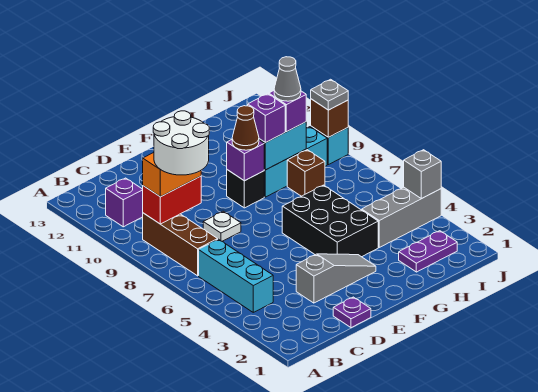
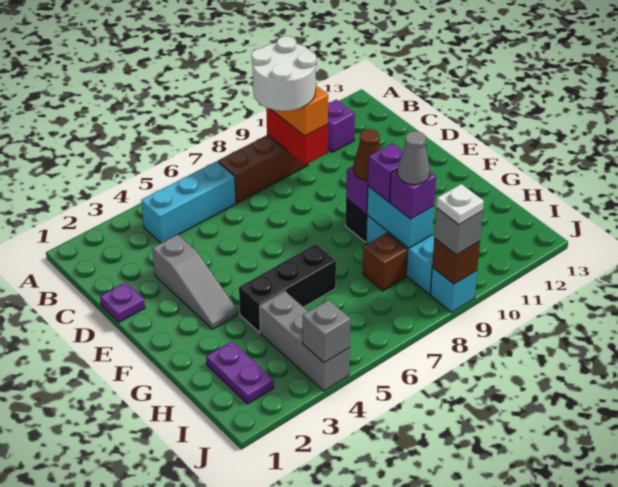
white 1x1 plate [203,211,241,241] -> white 1x1 plate moved to [436,184,484,225]
black 2x3 brick [282,185,378,257] -> black 1x3 brick [239,244,336,333]
grey 1x1 plate [311,79,348,110] -> grey 1x1 brick [434,208,483,255]

